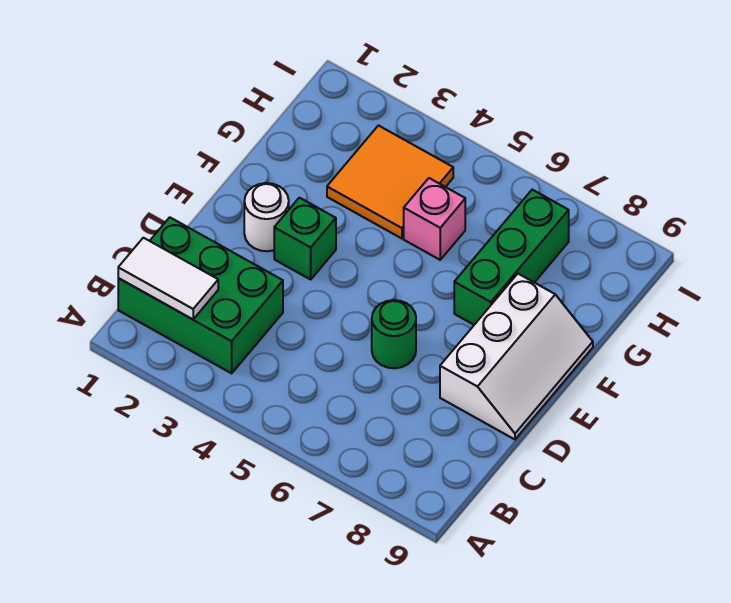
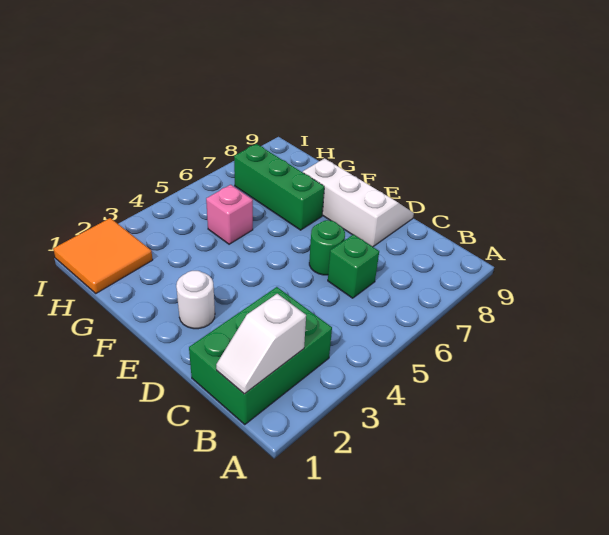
white 1x2 tile [118,238,218,319] -> white 1x2 slope [216,294,306,394]
green 1x1 brick [274,198,336,279] -> green 1x1 brick moved to [328,235,379,298]
orange 2x2 tile [327,126,453,239] -> orange 2x2 tile moved to [53,218,153,293]

